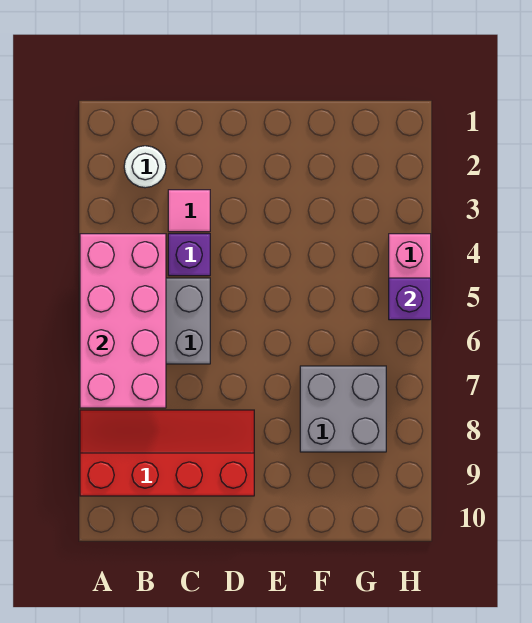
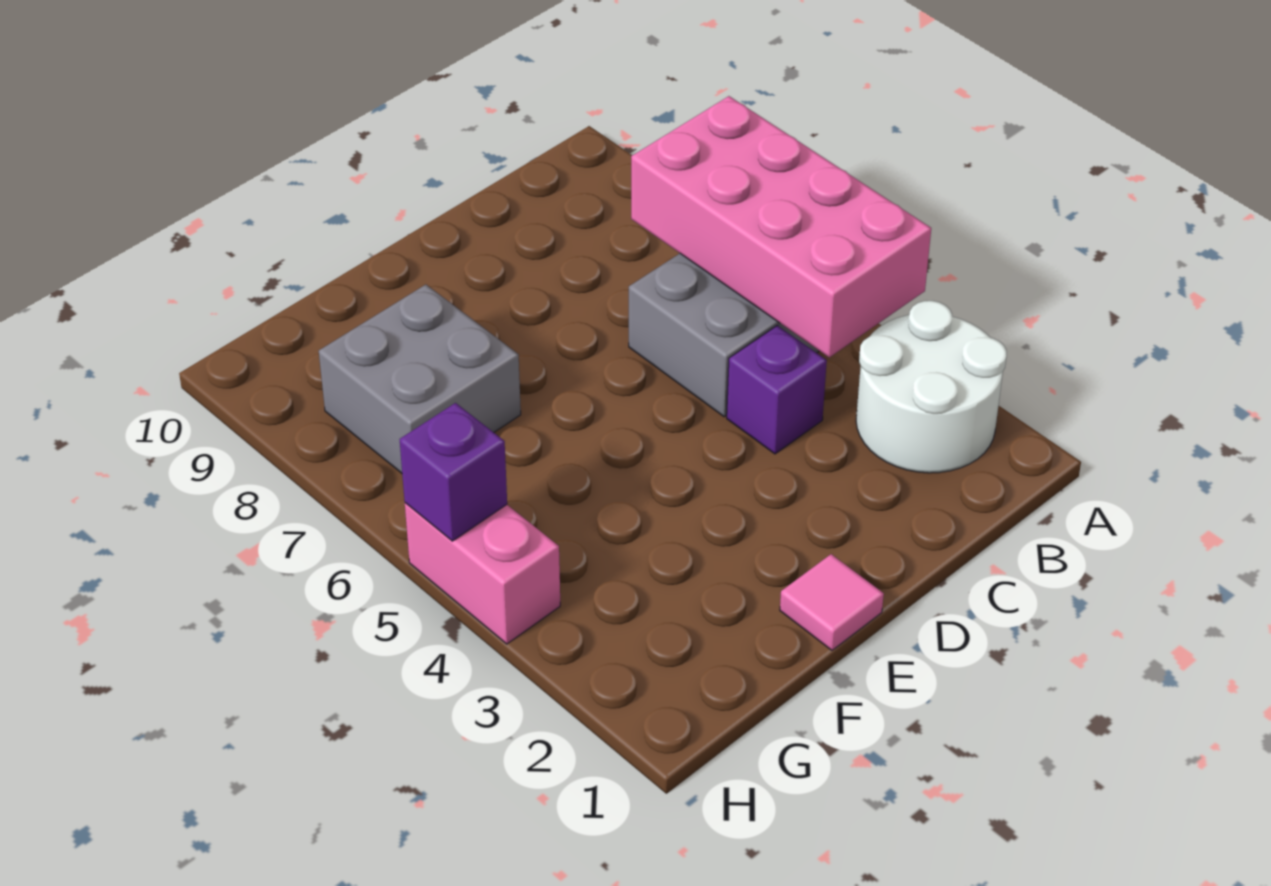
red 2x4 slope [80,410,254,496] -> none
white 1x1 round brick [124,146,166,188] -> white 2x2 round brick [856,301,1007,473]
pink 1x1 tile [168,190,210,232] -> pink 1x1 tile moved to [780,554,884,650]

